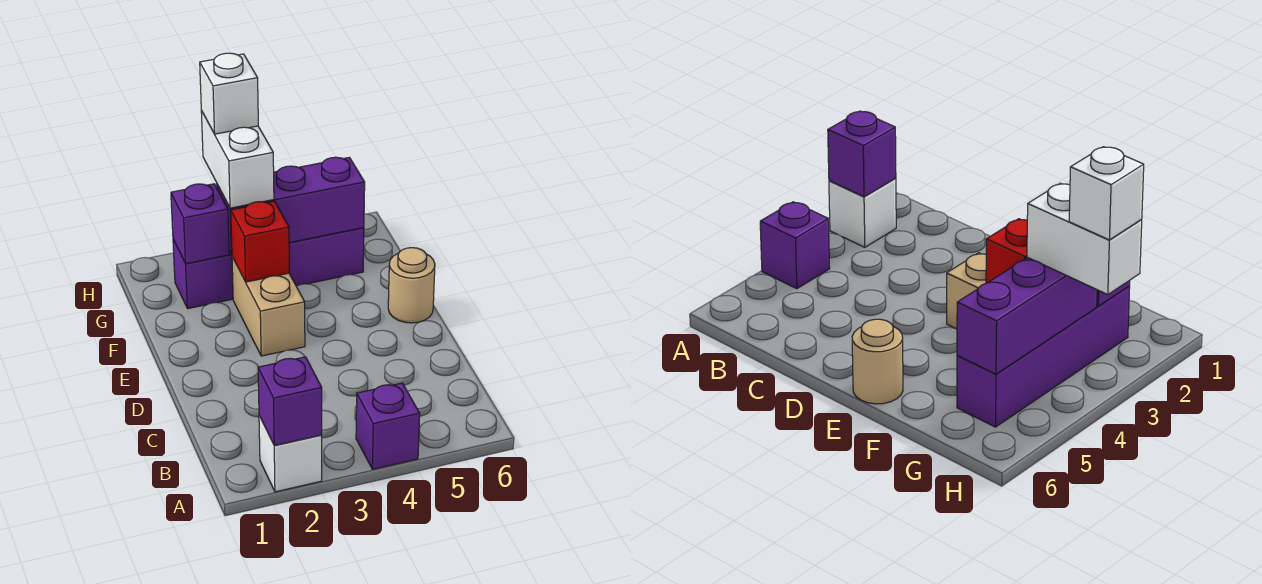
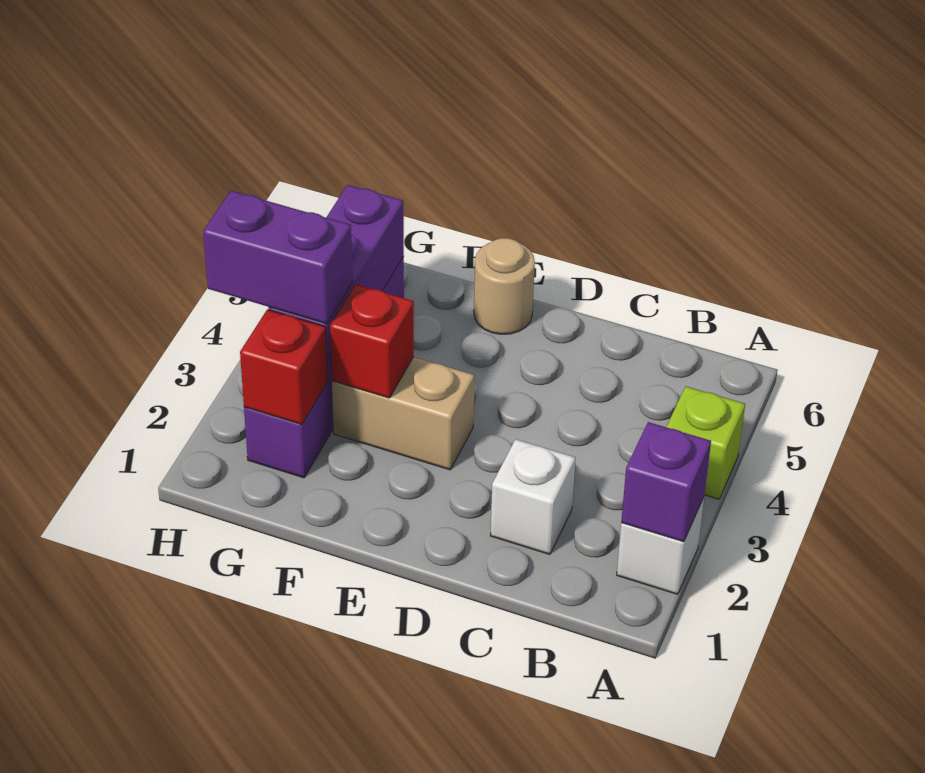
purple 1x1 brick [356,383,420,469] -> lime 1x1 brick [667,386,745,499]
purple 1x1 brick [171,184,229,264] -> red 1x1 brick [240,309,328,424]
white 1x2 brick [201,111,274,208] -> purple 1x2 brick [203,191,352,324]
white 1x1 brick [200,53,258,134] -> white 1x1 brick moved to [490,439,575,554]

